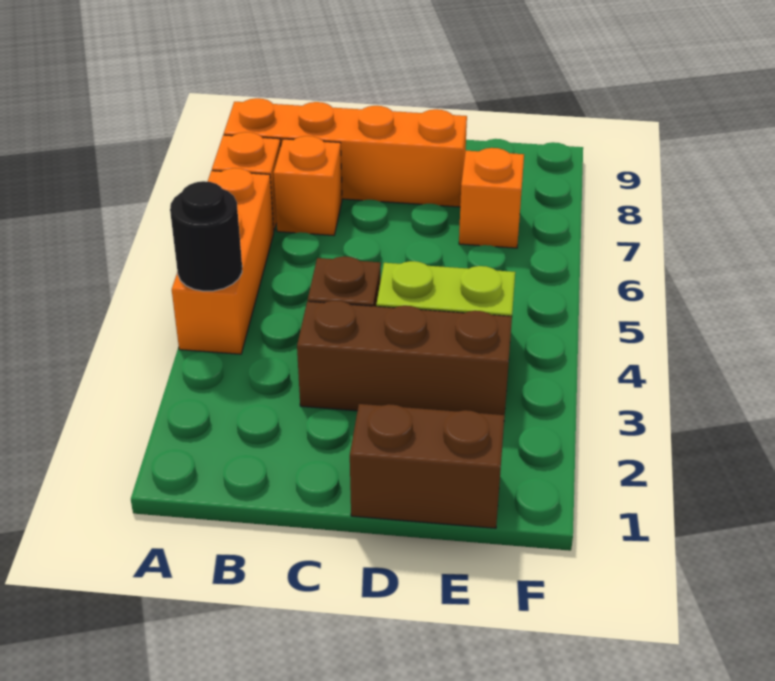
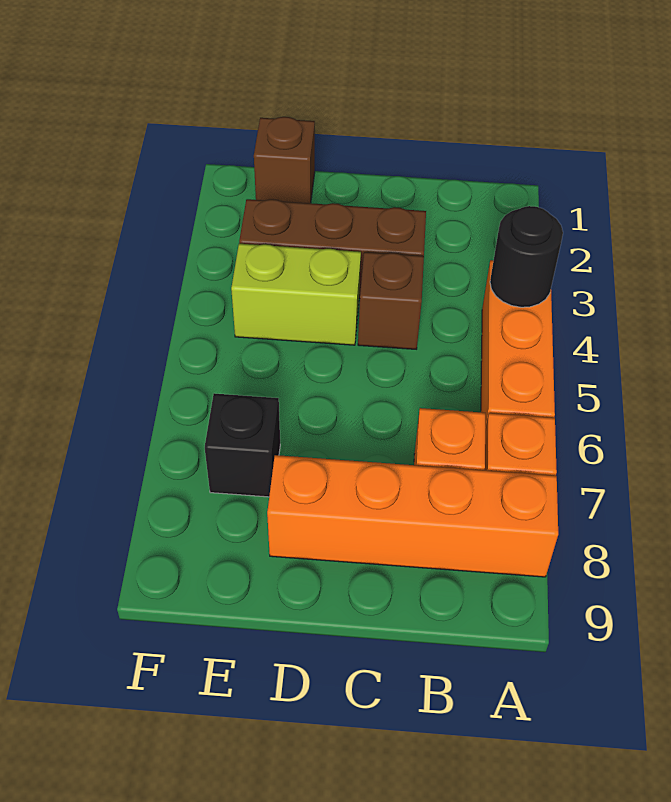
brown 1x2 brick [350,404,505,528] -> brown 1x1 brick [254,117,315,203]
orange 1x1 brick [459,148,524,248] -> black 1x1 brick [205,393,280,497]

